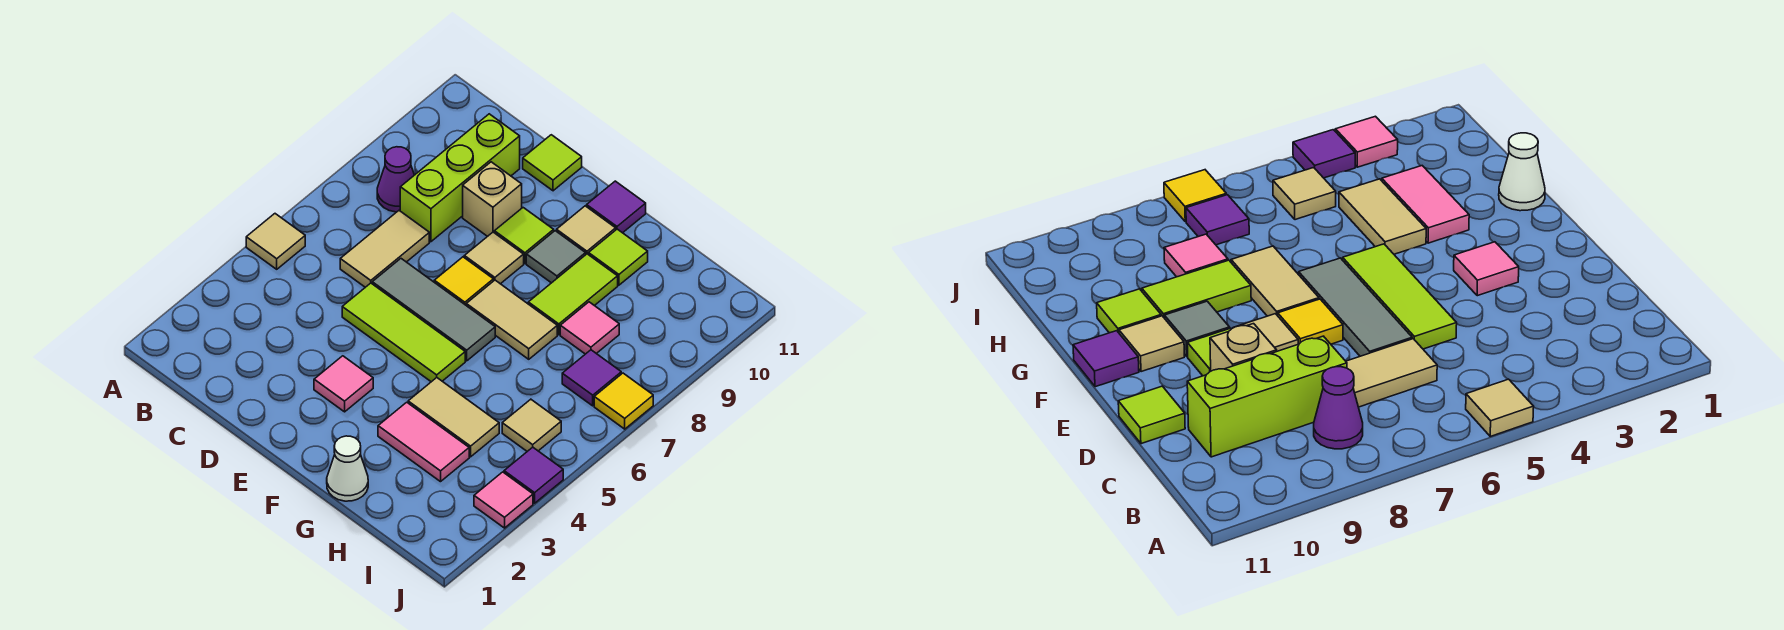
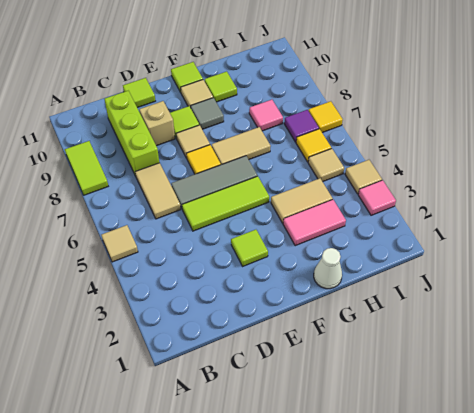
purple 1x1 cone [377,147,414,212] -> none
pink 1x1 tile [314,356,373,412] -> lime 1x1 tile [231,230,268,266]
purple 1x1 tile [587,181,646,233] -> lime 1x1 tile [171,62,203,92]
lime 1x2 tile [528,254,618,335] -> lime 1x2 tile moved to [65,141,108,195]
none -> yellow 1x1 tile [296,129,331,162]
purple 1x1 tile [504,447,563,503] -> tan 1x1 tile [345,160,382,194]

